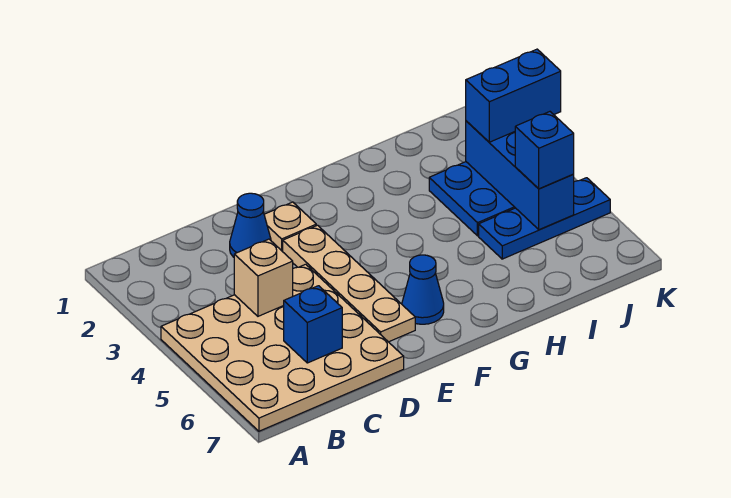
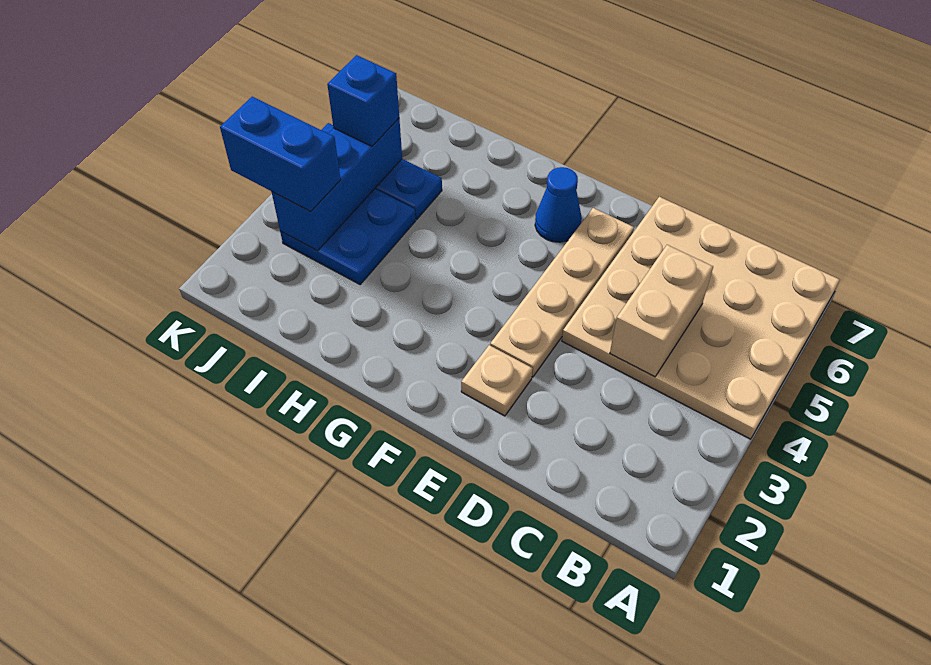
tan 1x1 brick [234,239,293,316] -> tan 1x2 brick [610,245,713,377]
blue 1x1 brick [284,286,342,363] -> none
blue 1x1 cone [230,193,271,257] -> none

